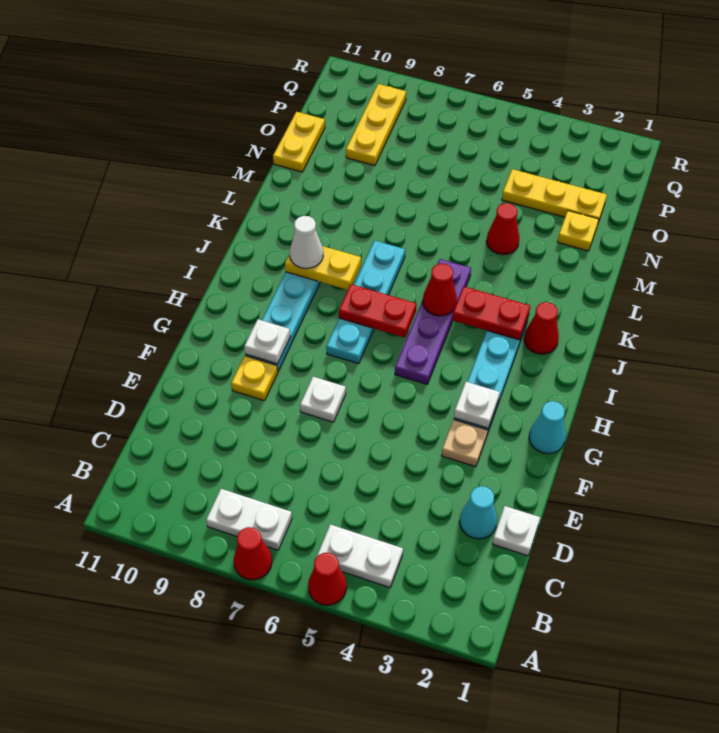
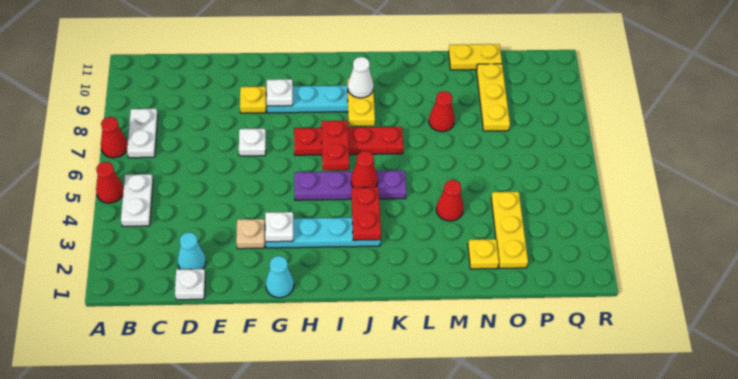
cyan 1x4 plate [326,240,405,364] -> red 1x4 plate [294,127,403,155]
red 1x1 cone [524,302,559,354] -> red 1x1 cone moved to [429,91,455,132]
yellow 1x3 plate [346,84,406,166] -> yellow 1x3 plate turned to [476,64,510,131]

